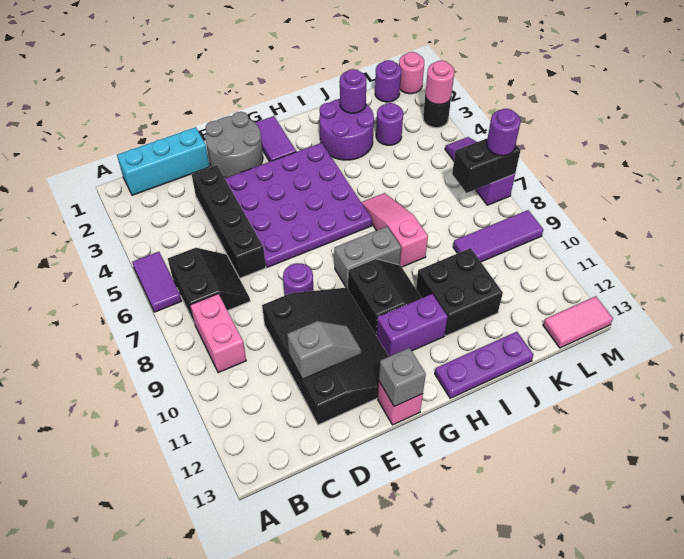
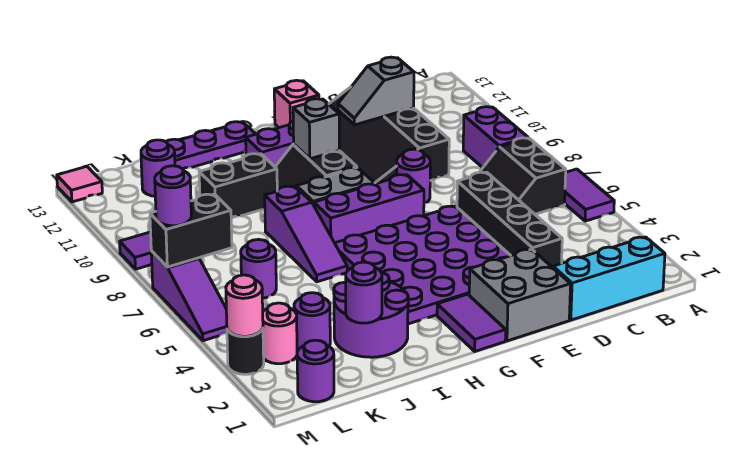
pink 1x2 brick [190,294,246,373] -> purple 1x2 brick [463,107,528,168]
grey 2x2 round brick [205,112,263,178] -> grey 2x2 brick [469,249,571,341]
none -> purple 1x3 brick [314,175,424,243]
grey 1x1 brick [379,348,426,406] -> grey 1x1 brick moved to [293,99,339,159]
pink 1x3 slope [361,193,428,267] -> purple 1x3 slope [265,186,347,282]
black 2x2 brick [416,248,503,336] -> black 1x2 brick [199,154,277,218]
none -> purple 1x1 round brick [241,239,276,298]
none -> purple 1x1 round brick [141,140,175,196]
pink 1x2 tile [543,296,613,348] -> pink 1x1 tile [57,166,102,202]
pink 1x1 round brick [399,52,424,94] -> pink 1x1 round brick moved to [263,303,297,364]

